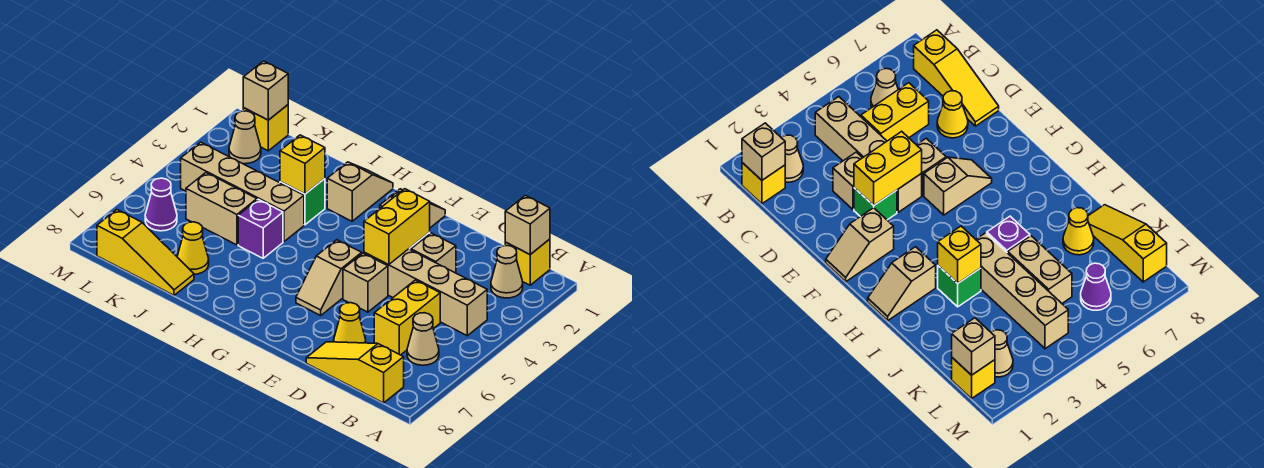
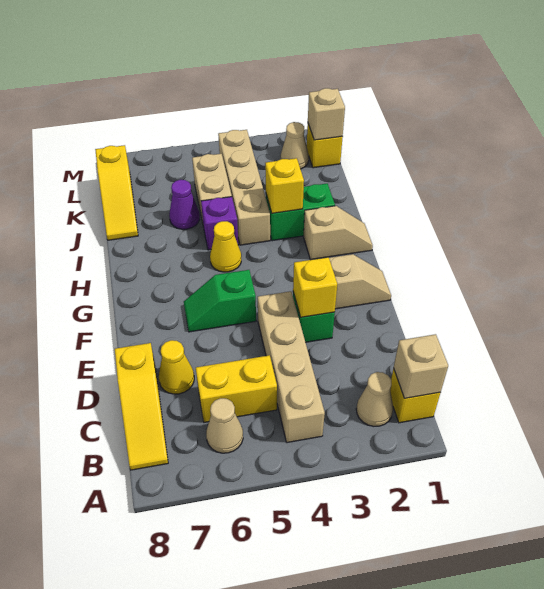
yellow 1x3 slope [306,342,404,403] -> yellow 1x3 slope turned to [115,343,168,470]
tan 1x1 brick [411,233,456,273] -> none
yellow 1x2 brick [364,189,430,265] -> yellow 1x1 brick [293,257,337,317]
tan 1x1 brick [343,253,388,312] -> none
tan 1x2 slope [296,240,362,315] -> green 1x2 slope [184,270,256,332]
green 1x1 brick [280,179,325,225] -> green 1x2 brick [266,184,335,241]
yellow 1x1 cone [177,222,209,274] -> yellow 1x1 cone moved to [210,221,241,272]
purple 1x1 cone [145,178,177,231] -> purple 1x1 cone moved to [169,180,200,229]

